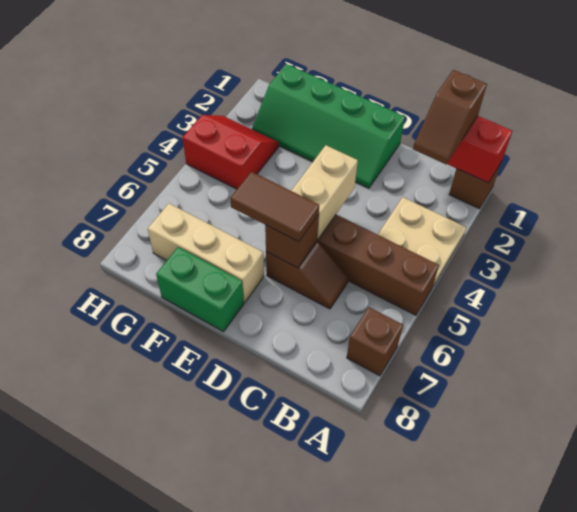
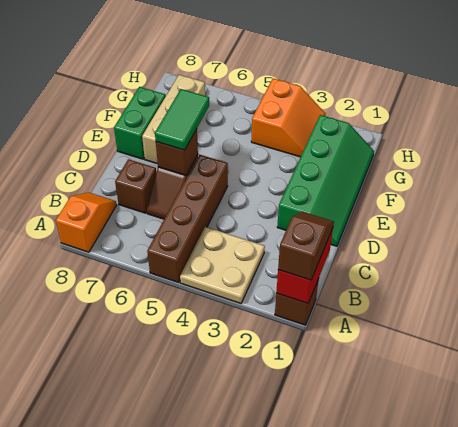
brown 1x1 brick [347,307,403,376] -> brown 1x1 brick moved to [115,159,156,213]
none -> orange 1x2 slope [56,192,116,252]
brown 1x2 slope [413,70,487,164] -> brown 1x2 slope turned to [278,212,334,280]
green 2x4 slope [252,64,405,188] -> green 2x4 slope turned to [277,115,374,246]
tan 1x2 brick [291,145,358,240] -> none
brown 1x2 tile [230,172,319,242] -> green 1x2 tile [155,89,209,150]
red 2x2 slope [182,115,279,189] -> orange 2x2 slope [251,78,326,157]

